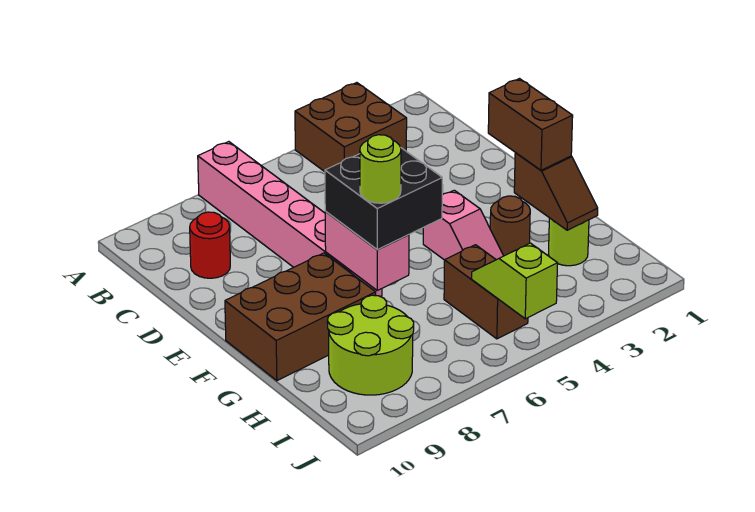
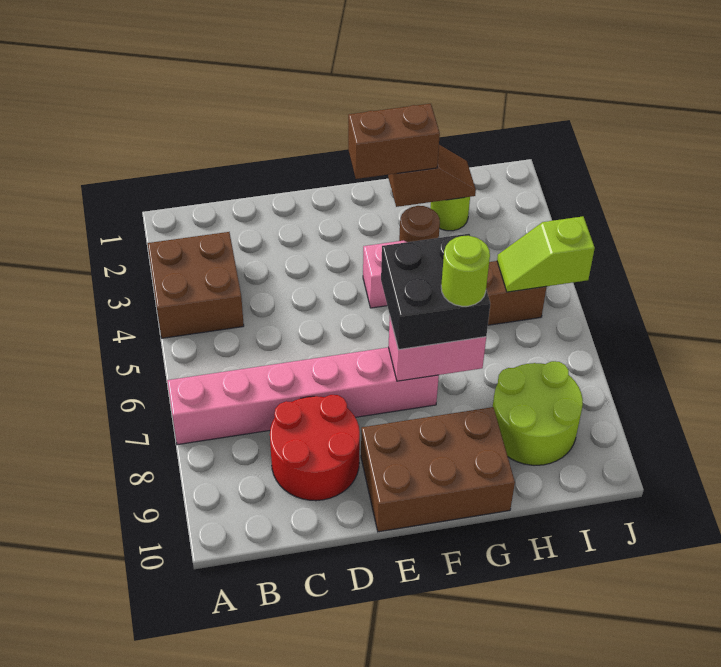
red 1x1 round brick [190,212,230,278] -> red 2x2 round brick [270,395,360,501]
brown 2x3 brick [225,253,376,381] -> brown 2x3 brick turned to [361,407,515,532]

